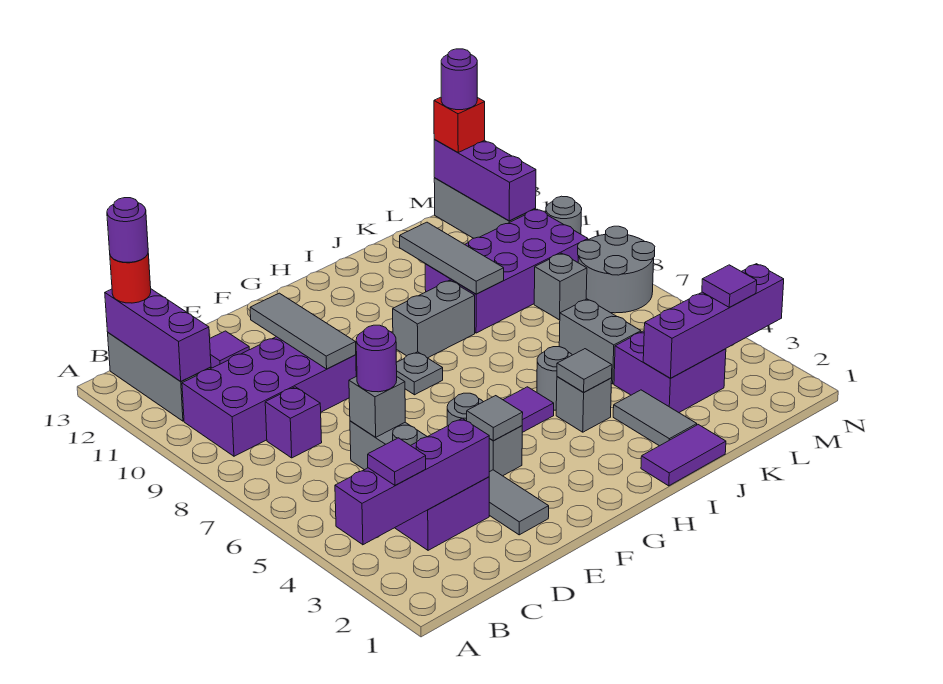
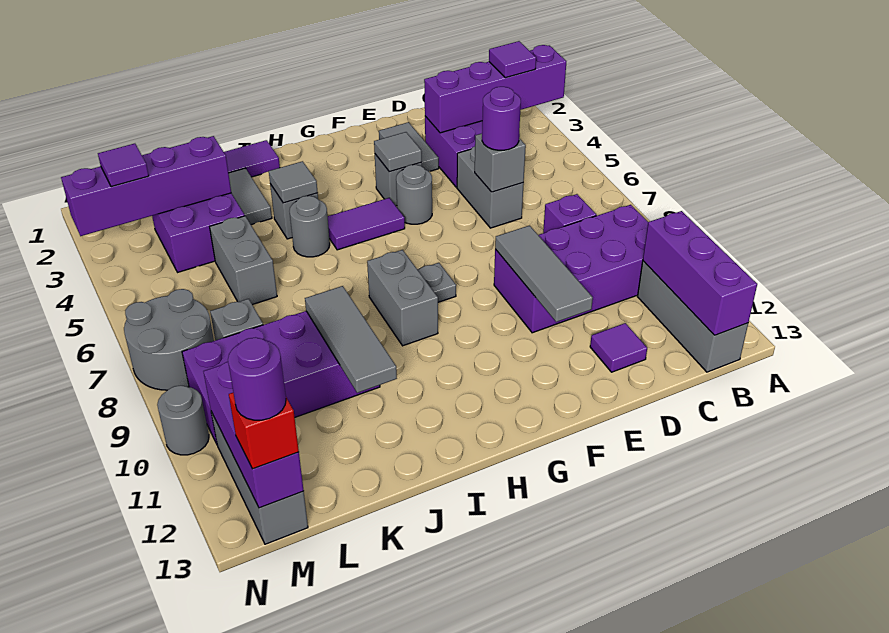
red 1x1 round brick [110,254,151,303] -> none
purple 1x1 round brick [107,198,148,262] -> none
grey 1x2 brick [393,280,475,358] -> grey 1x2 brick turned to [367,250,438,346]

